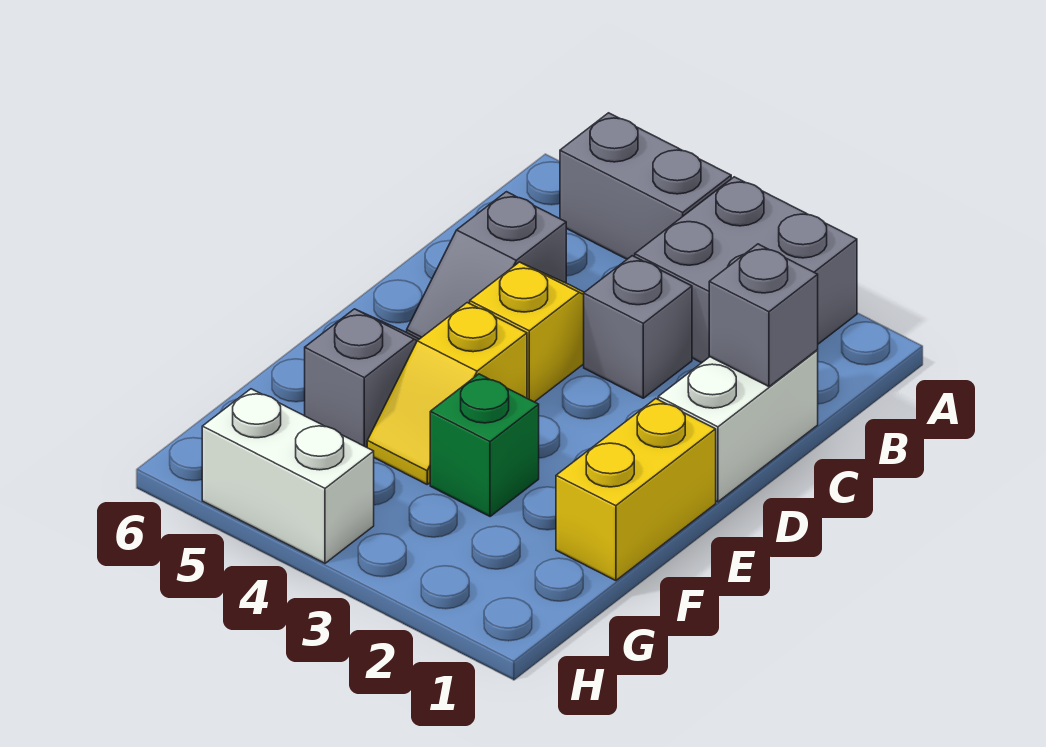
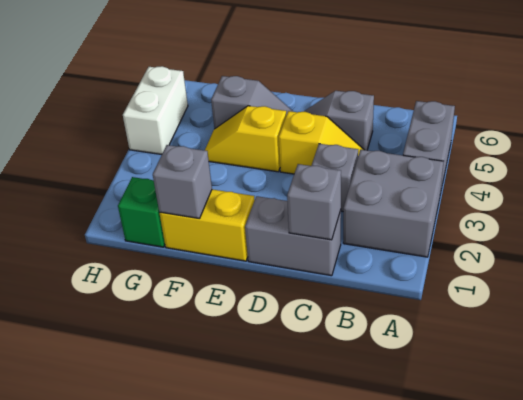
white 1x2 brick [658,350,818,502] -> grey 1x2 brick [245,196,341,276]
none -> grey 1x1 brick [153,145,212,219]
green 1x1 brick [430,374,539,517] -> green 1x1 brick moved to [118,177,165,247]

